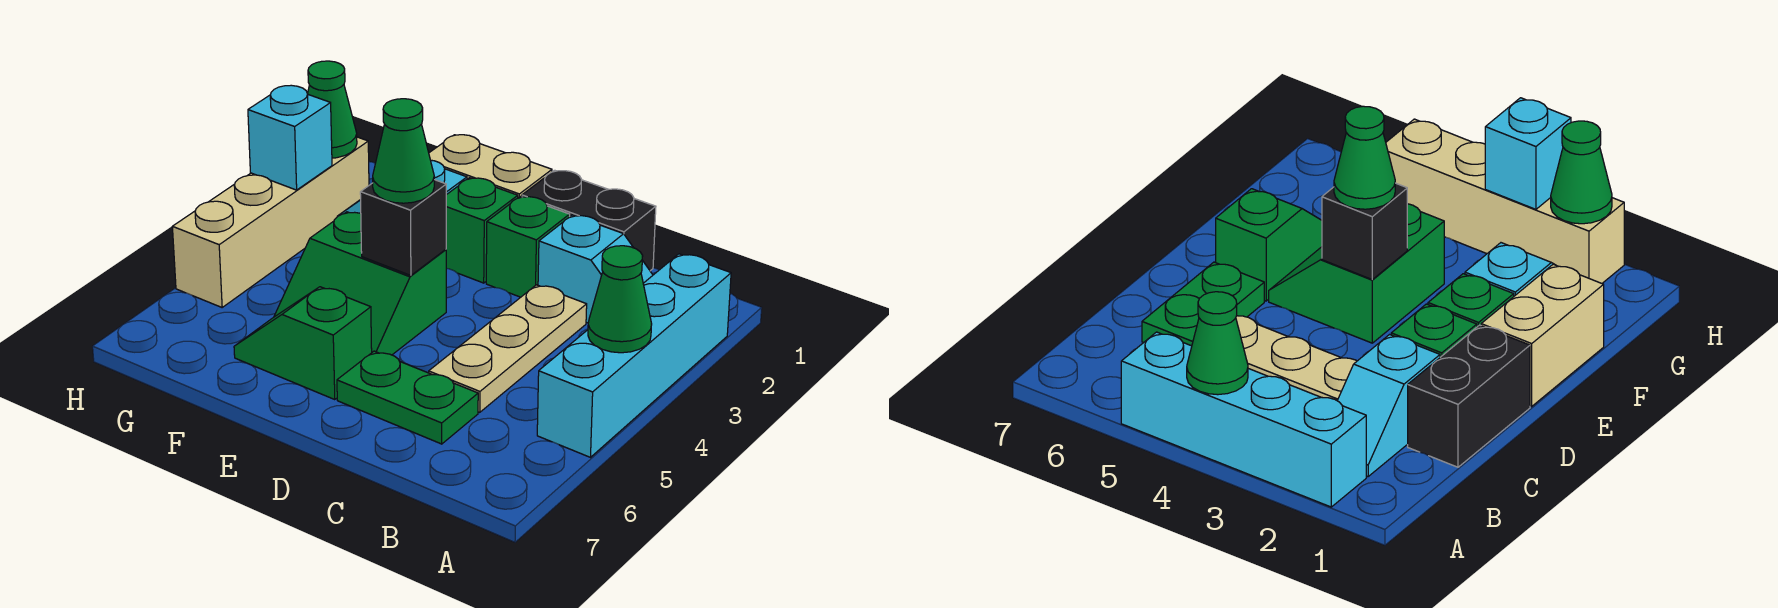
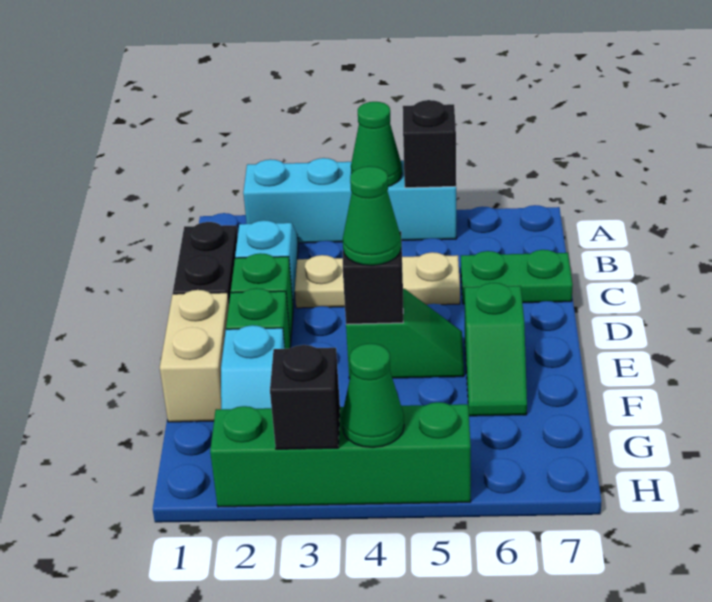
none -> black 1x1 brick [403,100,456,188]
green 1x2 plate [337,351,478,444] -> green 1x2 plate turned to [461,250,573,304]
green 2x2 slope [274,212,446,355] -> green 1x2 slope [346,289,464,379]
tan 1x4 brick [172,137,369,307] -> green 1x4 brick [210,402,471,507]
green 1x1 cone [308,61,357,158] -> green 1x1 cone moved to [342,344,404,447]
cyan 1x1 brick [248,85,332,190] -> black 1x1 brick [270,345,340,449]

